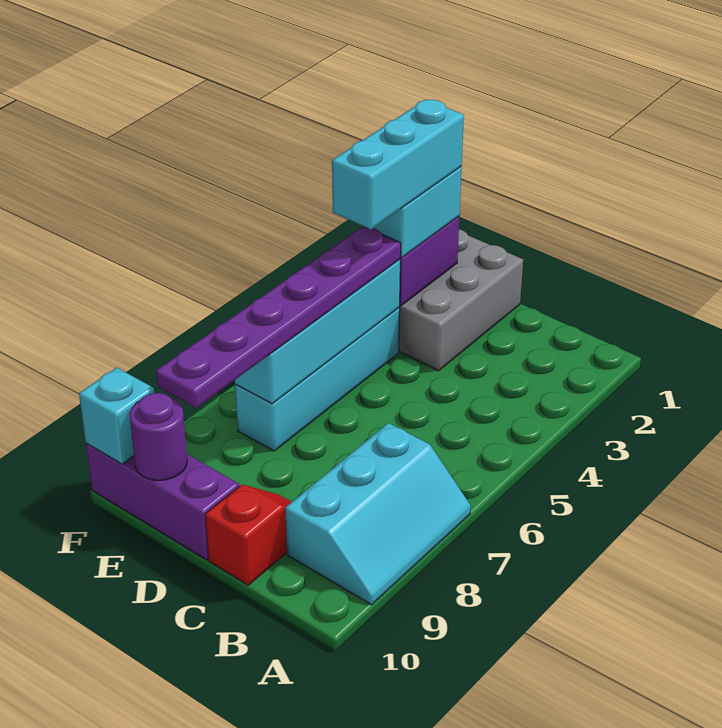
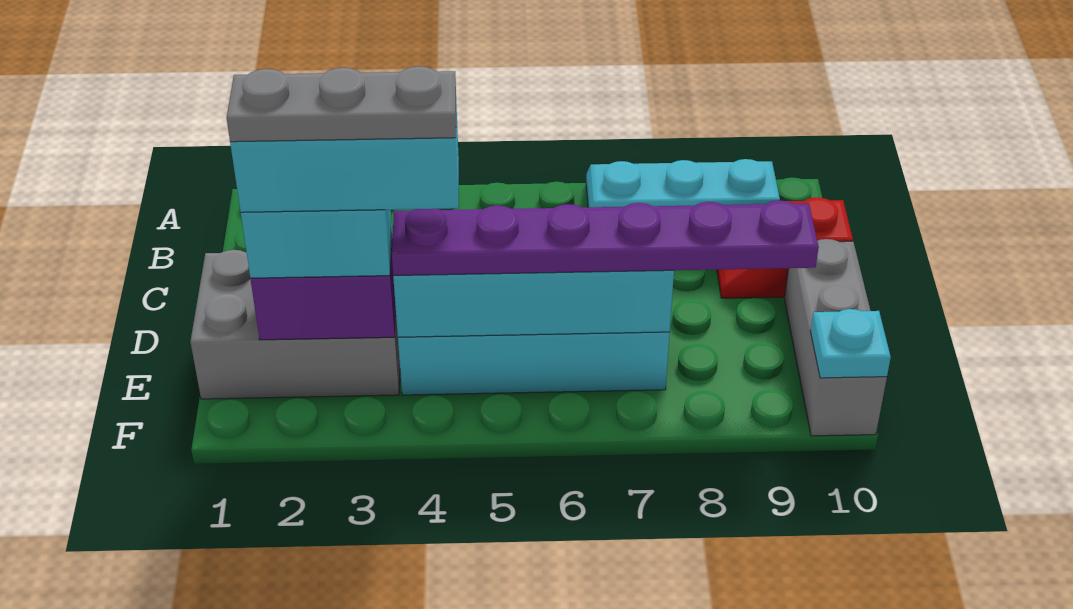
purple 1x3 brick [86,443,239,560] -> grey 1x3 brick [785,239,887,436]
none -> grey 1x3 plate [227,66,456,142]
purple 1x1 round brick [130,393,187,480] -> none
cyan 1x1 brick [79,368,154,464] -> cyan 1x1 plate [810,309,891,378]

